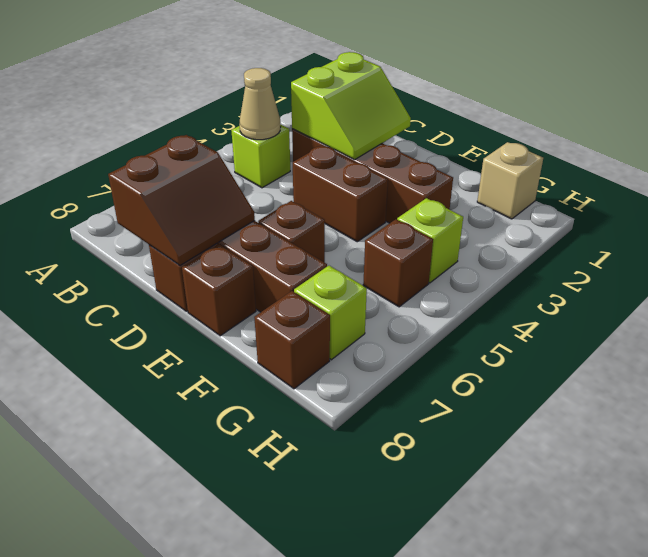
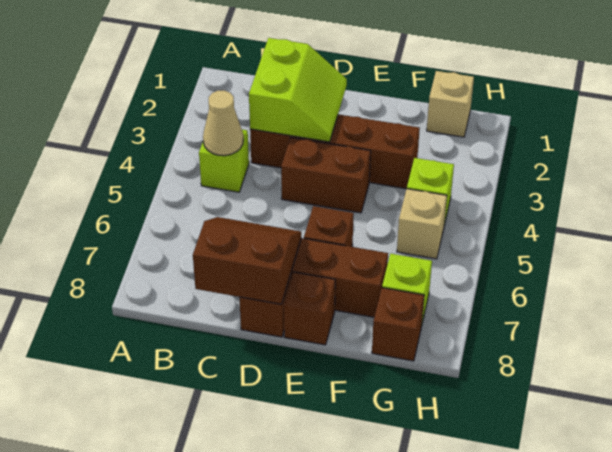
brown 2x2 slope [108,135,255,265] -> brown 2x2 slope turned to [193,217,301,304]
brown 1x1 brick [363,219,433,307] -> tan 1x1 brick [397,189,447,259]

